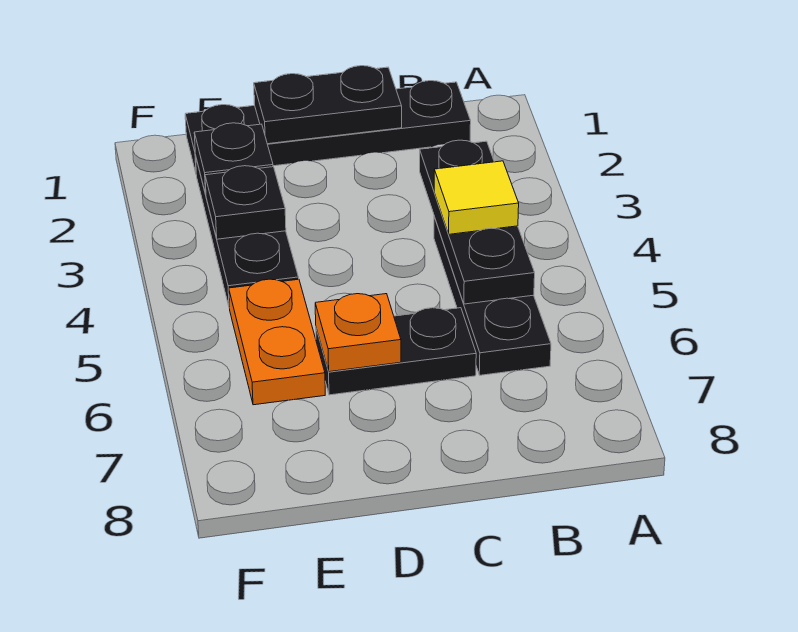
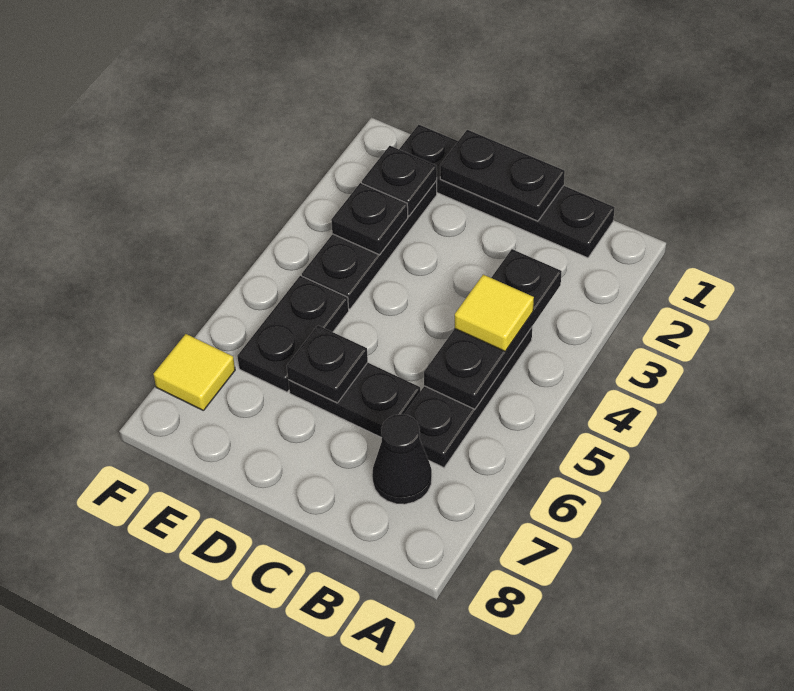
none -> black 1x1 cone [372,414,432,504]
orange 1x1 plate [315,294,401,372] -> black 1x1 plate [287,325,368,403]
orange 1x2 plate [229,279,325,405] -> black 1x2 plate [237,276,349,392]
none -> yellow 1x1 tile [153,334,235,410]

